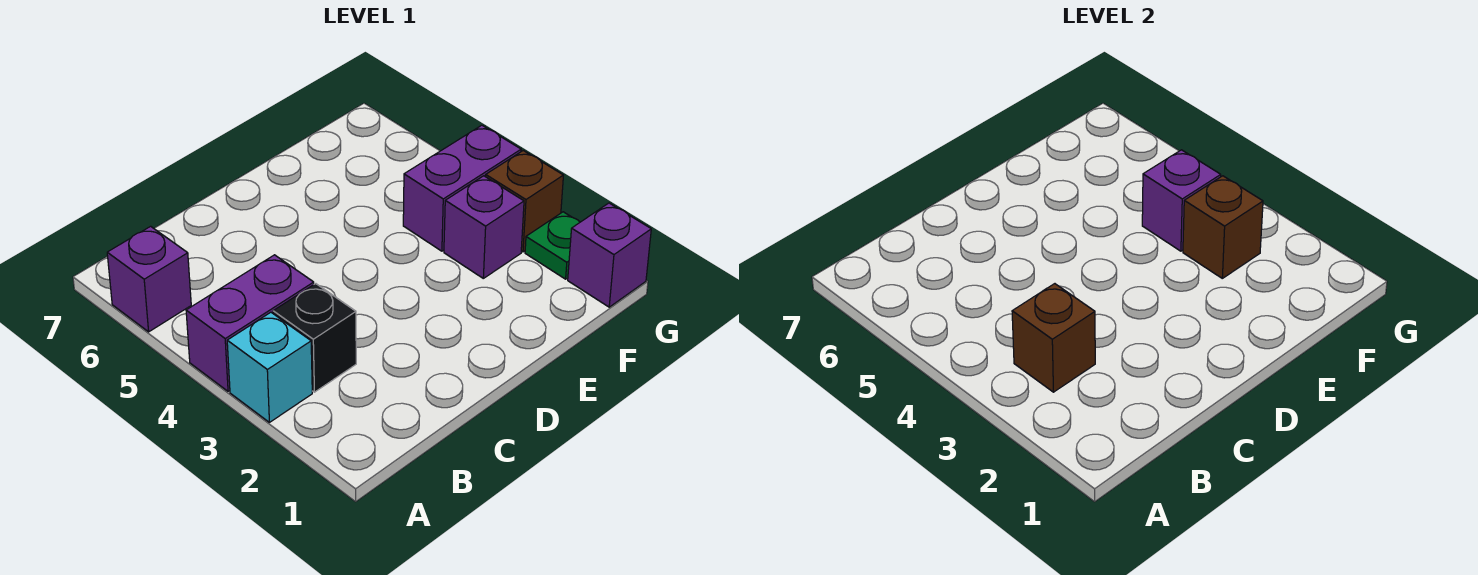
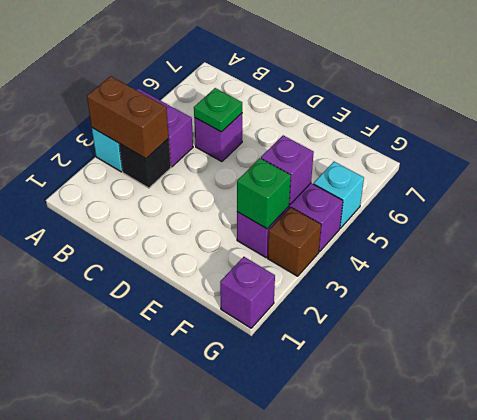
purple 1x1 brick [107,226,191,332] -> purple 1x1 brick moved to [194,113,242,162]
brown 1x1 brick [1012,284,1095,392] -> brown 1x2 brick [87,76,169,159]
brown 1x1 brick [1183,176,1263,278] -> green 1x1 brick [237,158,291,229]
green 1x1 plate [525,212,580,279] -> green 1x1 plate moved to [194,88,242,132]
none -> cyan 1x1 brick [314,162,364,228]

